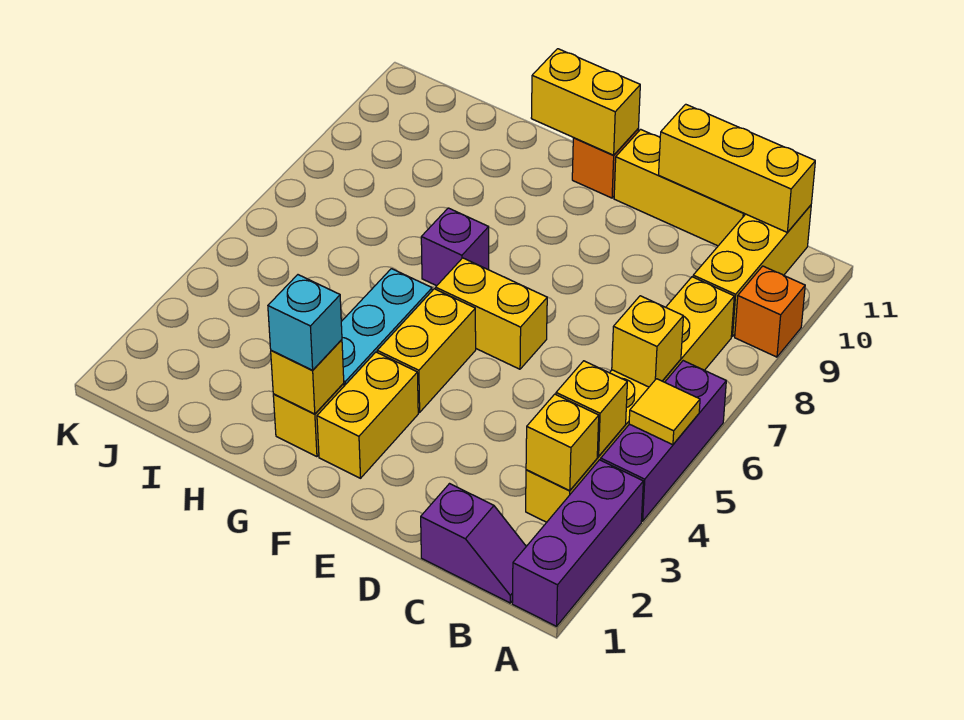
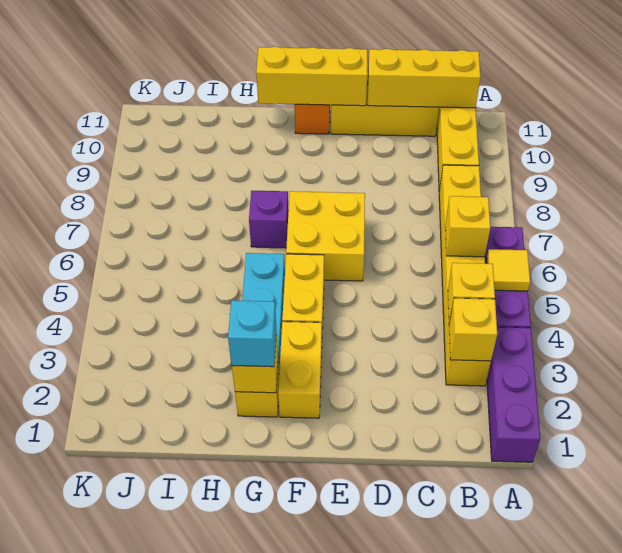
orange 1x1 brick [735,266,805,357] -> none
purple 1x2 slope [421,484,526,603] -> none
yellow 1x2 brick [436,258,547,369] -> yellow 2x2 brick [286,191,365,281]
yellow 1x2 brick [531,49,640,155] -> yellow 1x3 brick [256,47,367,106]

